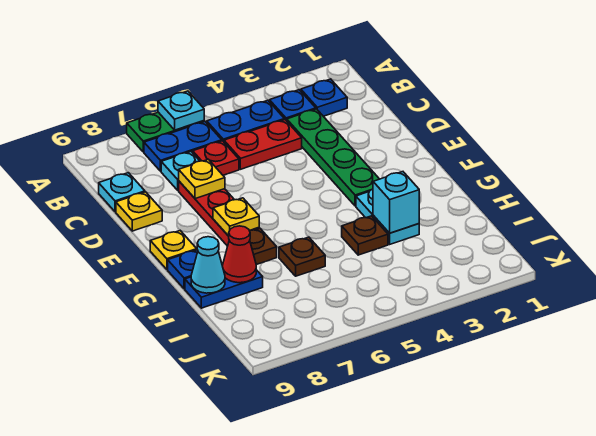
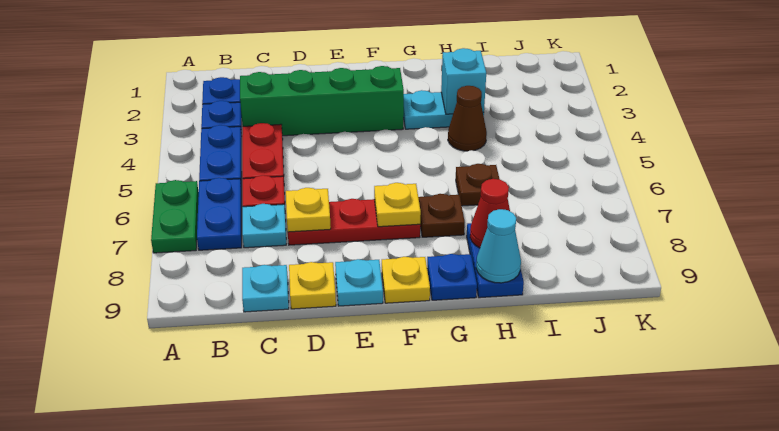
cyan 1x1 plate [158,91,204,130] -> cyan 1x1 plate moved to [335,259,383,306]
green 1x4 plate [287,109,379,206] -> green 1x4 brick [240,66,404,136]
brown 1x1 plate [342,216,388,255] -> brown 1x1 cone [448,86,487,151]

